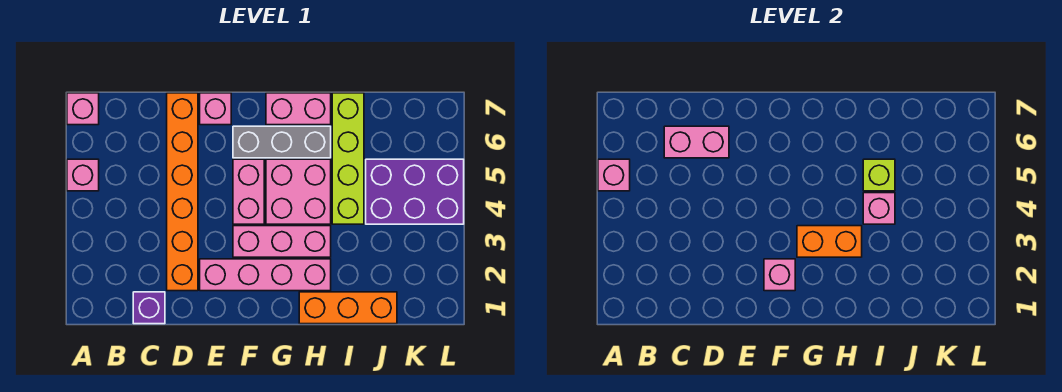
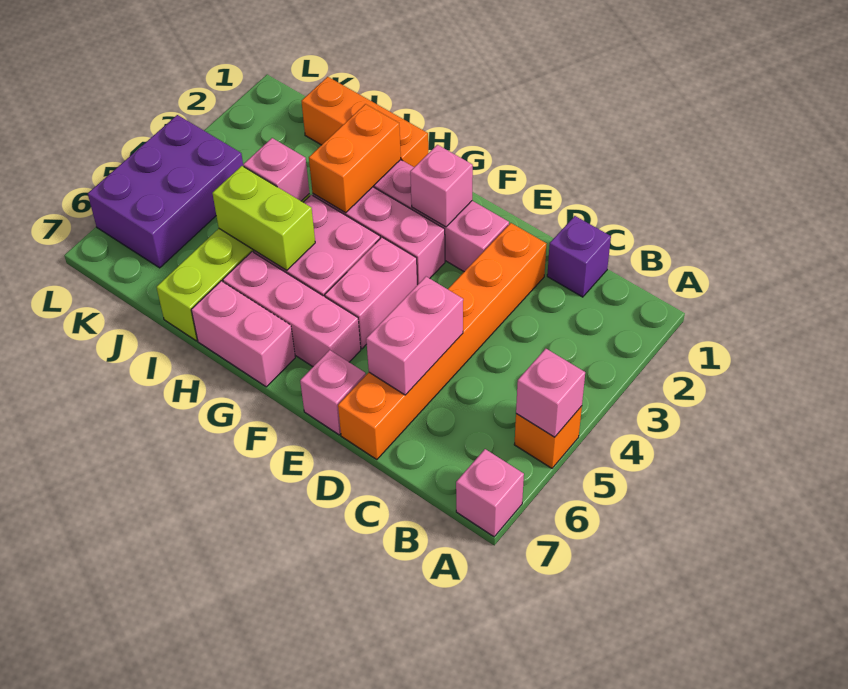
pink 1x1 brick [67,159,99,191] -> orange 1x1 brick [514,406,582,468]
pink 1x2 brick [664,126,729,158] -> pink 1x2 brick turned to [366,277,463,395]
grey 1x3 brick [233,126,331,158] -> pink 1x3 brick [223,252,361,366]
orange 1x2 brick [797,226,862,257] -> orange 1x2 brick turned to [309,104,401,213]
lime 1x1 brick [863,159,895,191] -> lime 1x2 brick [212,166,315,270]
purple 2x3 brick [366,159,464,224] -> purple 2x3 brick turned to [88,115,243,268]

